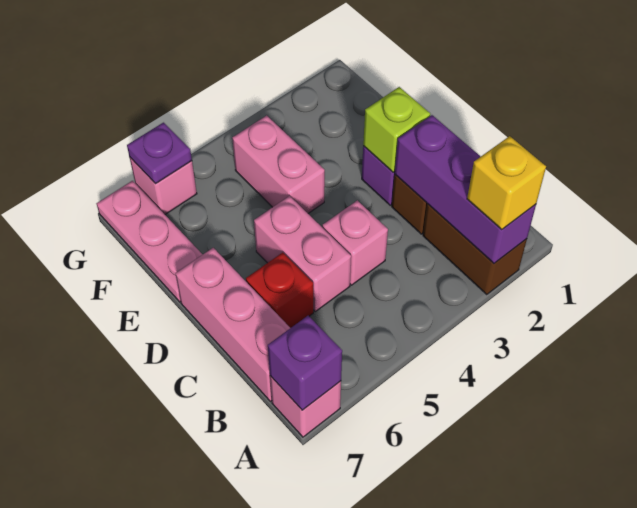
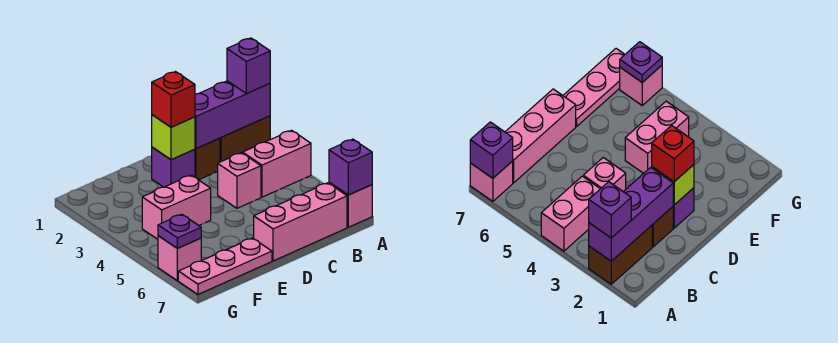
yellow 1x1 brick [467,136,546,230] -> purple 1x1 brick [227,38,270,94]
pink 1x2 brick [254,196,351,311] -> pink 1x2 brick moved to [243,130,311,197]
red 1x1 brick [246,253,313,328] -> red 1x1 brick moved to [152,72,195,127]

